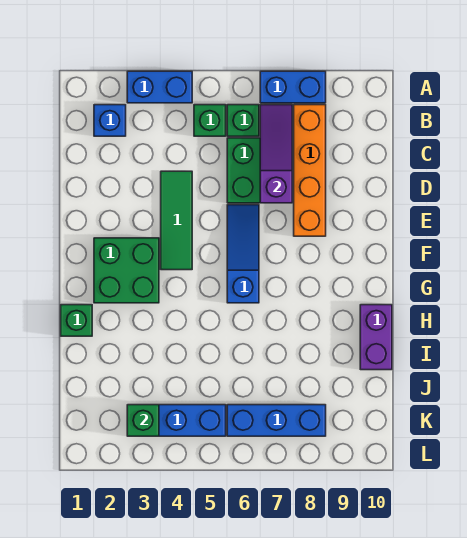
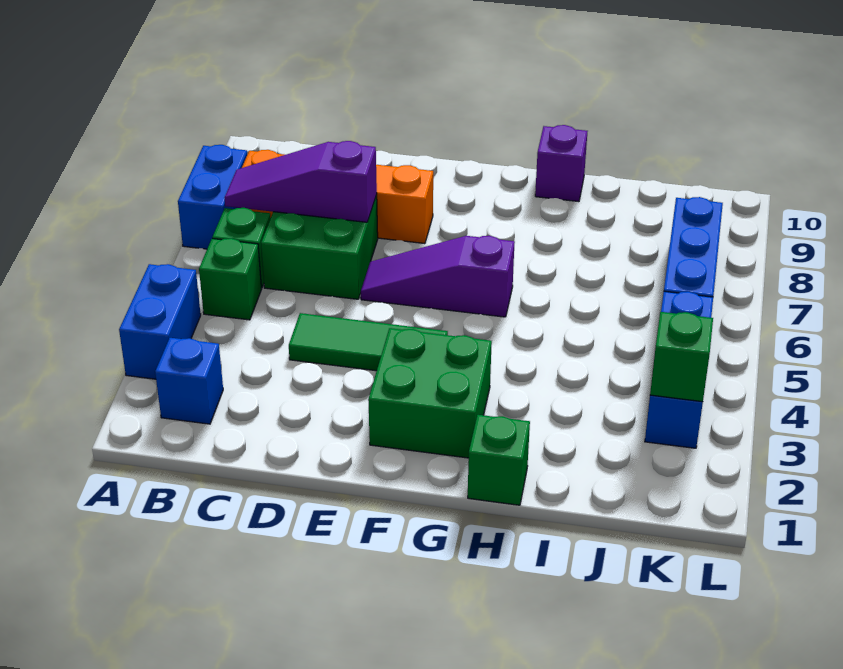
blue 1x3 slope [227,205,259,303] -> purple 1x3 slope [361,236,515,317]
purple 1x2 brick [360,305,392,370] -> purple 1x1 brick [535,125,587,202]

